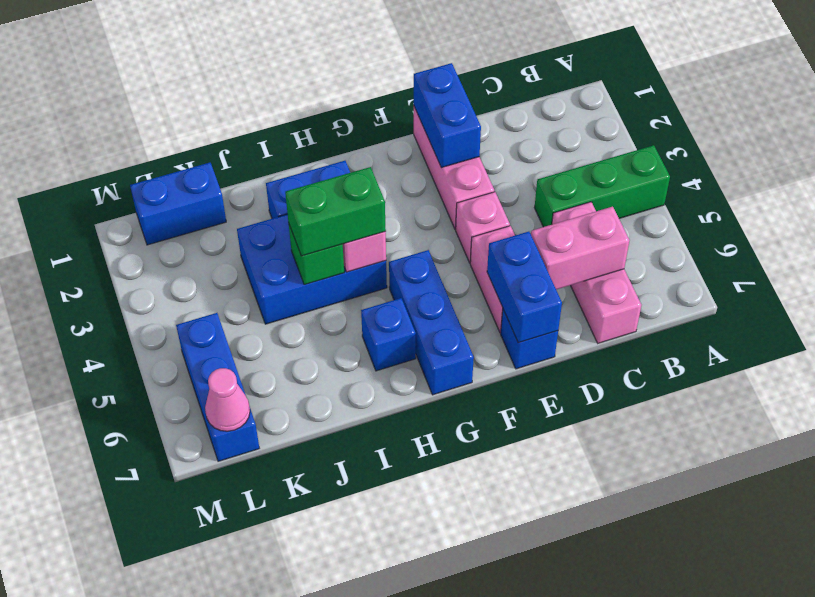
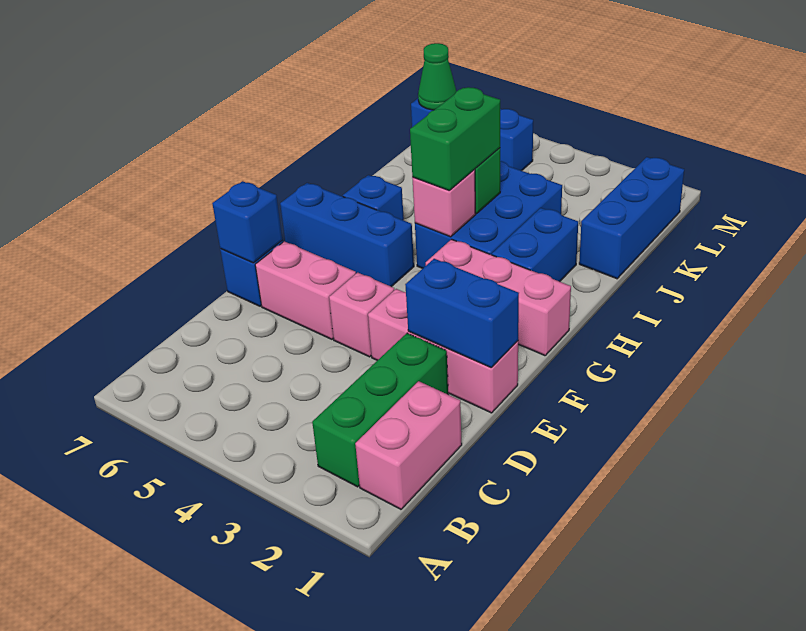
green 1x3 brick [534,145,670,227] -> green 1x3 brick moved to [312,333,448,487]
pink 1x3 brick [552,202,641,343] -> pink 1x3 brick moved to [426,239,571,356]
pink 1x2 brick [531,207,629,289] -> pink 1x2 brick moved to [355,381,462,509]
blue 1x2 brick [487,232,562,343] -> blue 1x1 brick [212,181,282,263]
blue 1x2 brick [130,163,226,245] -> blue 1x3 brick [579,157,684,279]
pink 1x1 cone [205,368,250,431] -> green 1x1 cone [418,43,457,110]

